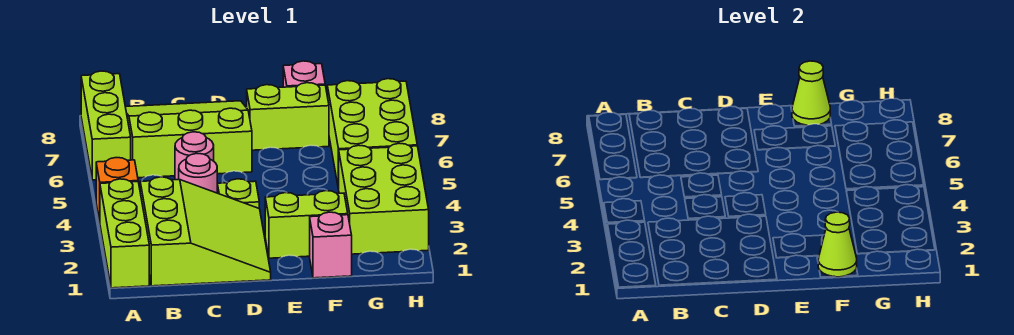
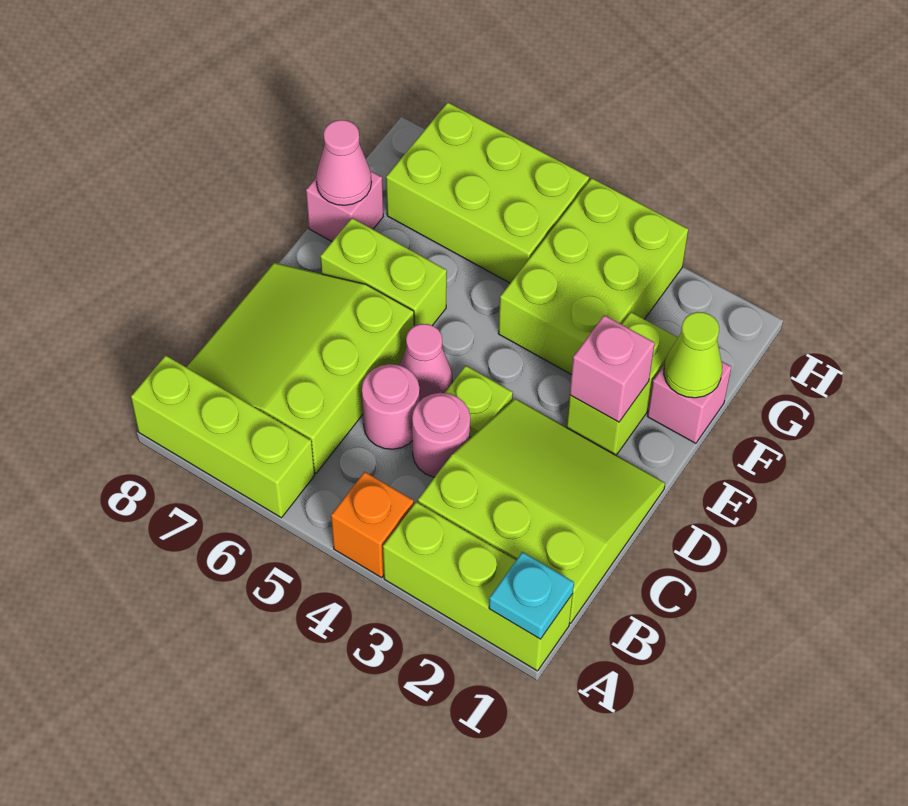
none -> cyan 1x1 plate [489,552,574,639]
none -> pink 1x1 cone [400,324,452,401]
none -> pink 1x1 brick [570,315,655,422]
lime 1x2 brick [247,83,329,150] -> lime 1x2 brick turned to [320,218,447,326]
lime 1x1 cone [792,61,830,125] -> pink 1x1 cone [316,120,371,205]
lime 2x3 brick [339,143,429,254] -> lime 2x3 brick turned to [498,178,688,375]

